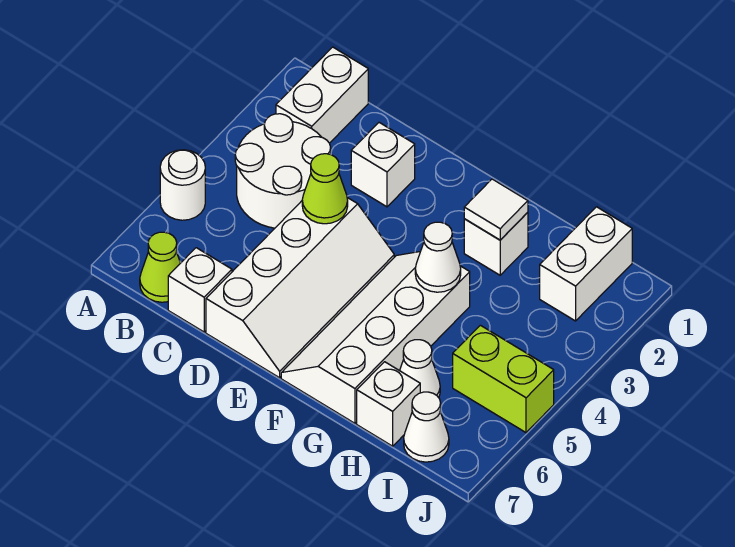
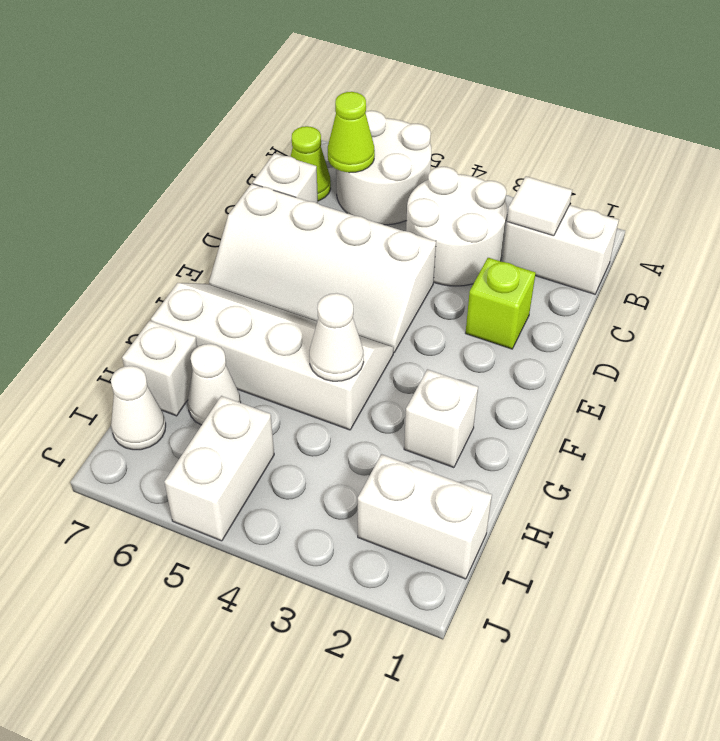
white 1x1 round brick [160,150,205,220] -> white 2x2 round brick [336,111,431,225]
white 1x1 brick [351,123,415,207] -> lime 1x1 brick [466,258,536,349]
lime 1x1 cone [302,154,348,224] -> lime 1x1 cone moved to [328,92,375,173]
white 1x1 tile [464,179,528,240] -> white 1x1 tile moved to [507,176,572,236]
lime 1x2 brick [453,325,554,433] -> white 1x2 brick [164,396,274,541]

